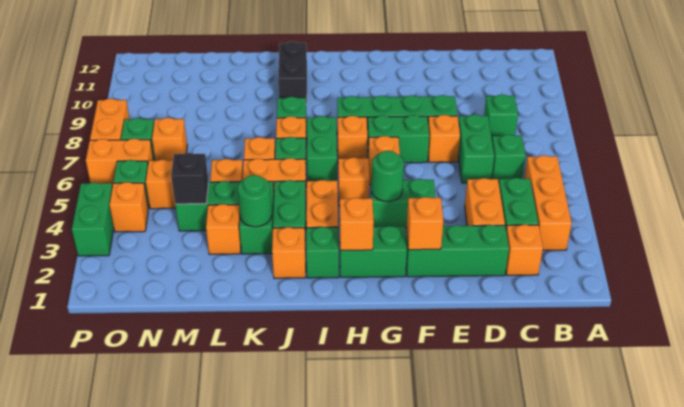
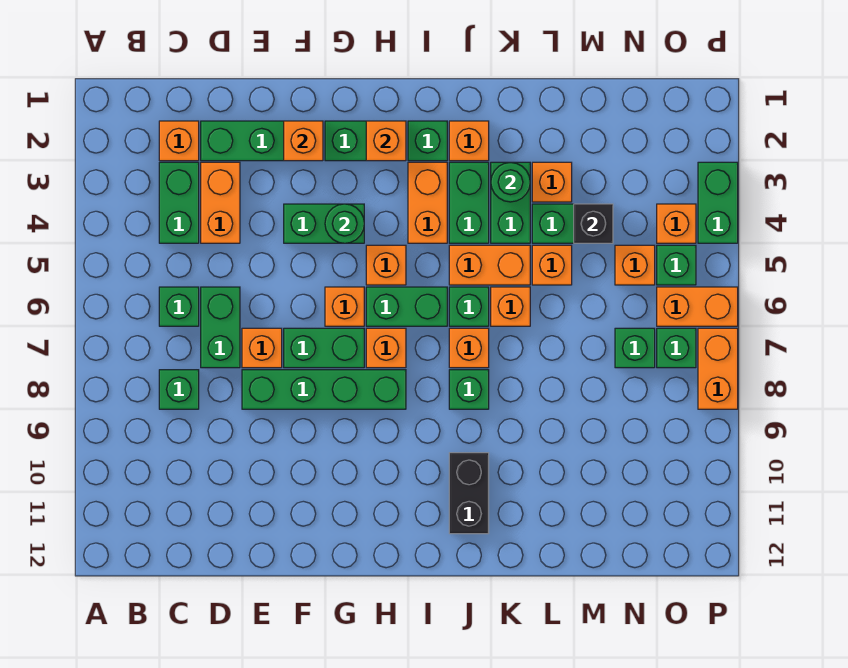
orange 1x3 brick [524,155,572,250] -> none
green 1x2 brick [307,116,337,181] -> green 1x2 brick turned to [366,287,447,326]
orange 1x1 brick [152,118,187,161] -> green 1x1 brick [615,328,655,368]

